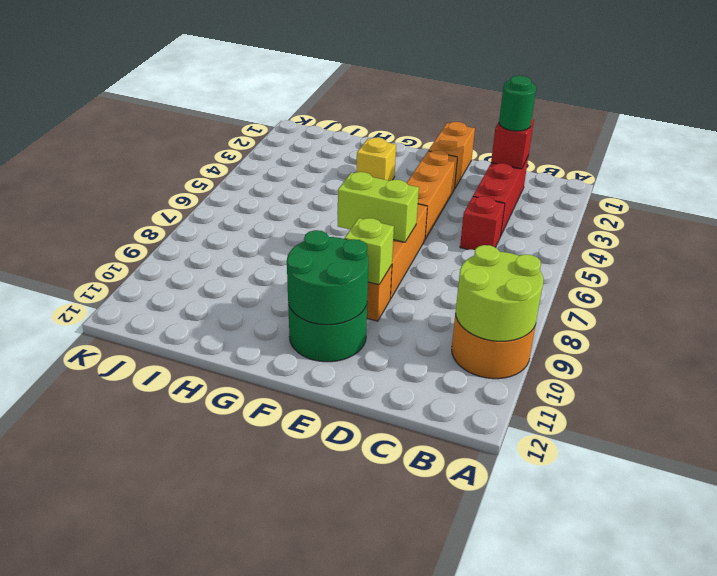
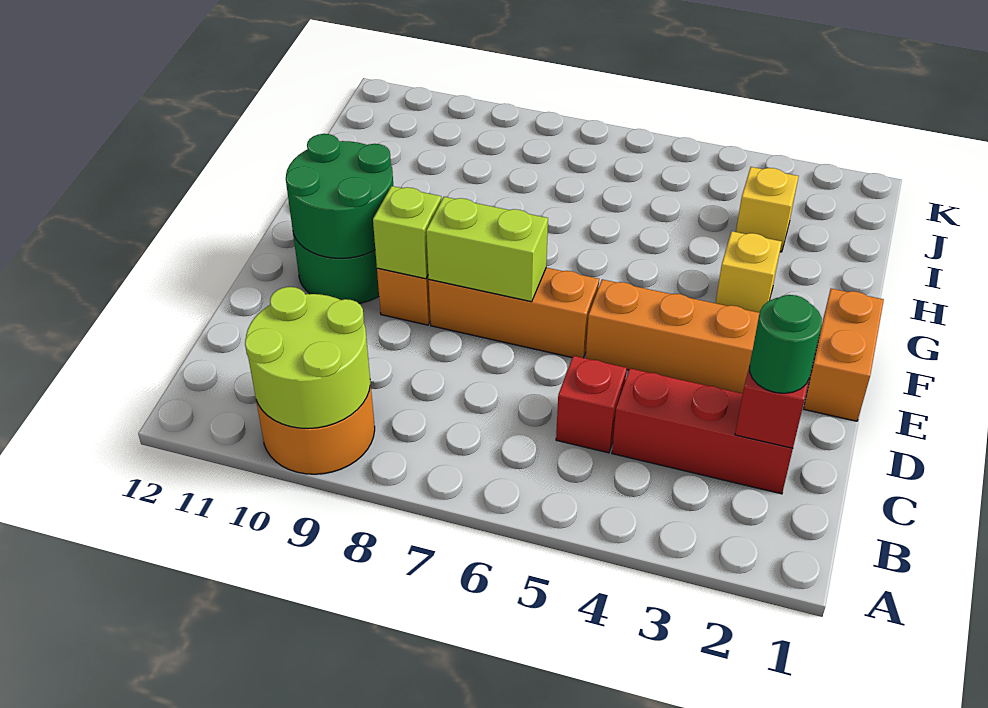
orange 1x2 brick [428,122,475,189] -> orange 1x2 brick turned to [804,289,884,421]
lime 1x2 brick [338,172,419,242] -> lime 1x2 brick turned to [426,197,548,302]
none -> yellow 1x1 brick [736,167,799,252]

